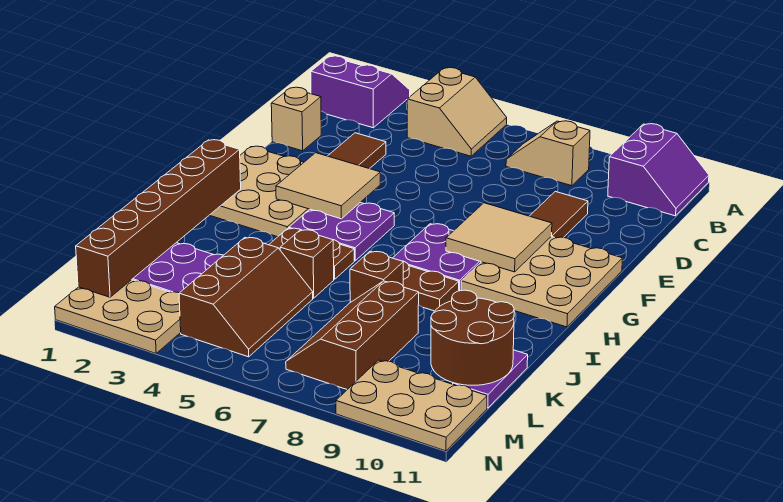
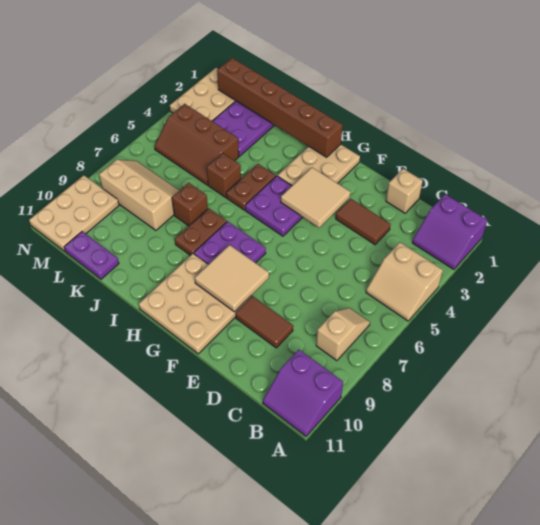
purple 2x2 slope [311,56,410,128] -> purple 2x2 slope turned to [412,194,487,269]
tan 3x3 plate [210,146,310,237] -> tan 2x3 plate [278,145,360,185]
brown 2x3 slope [286,281,419,390] -> tan 2x3 slope [99,160,179,230]
brown 2x2 round brick [431,290,514,385] -> none

